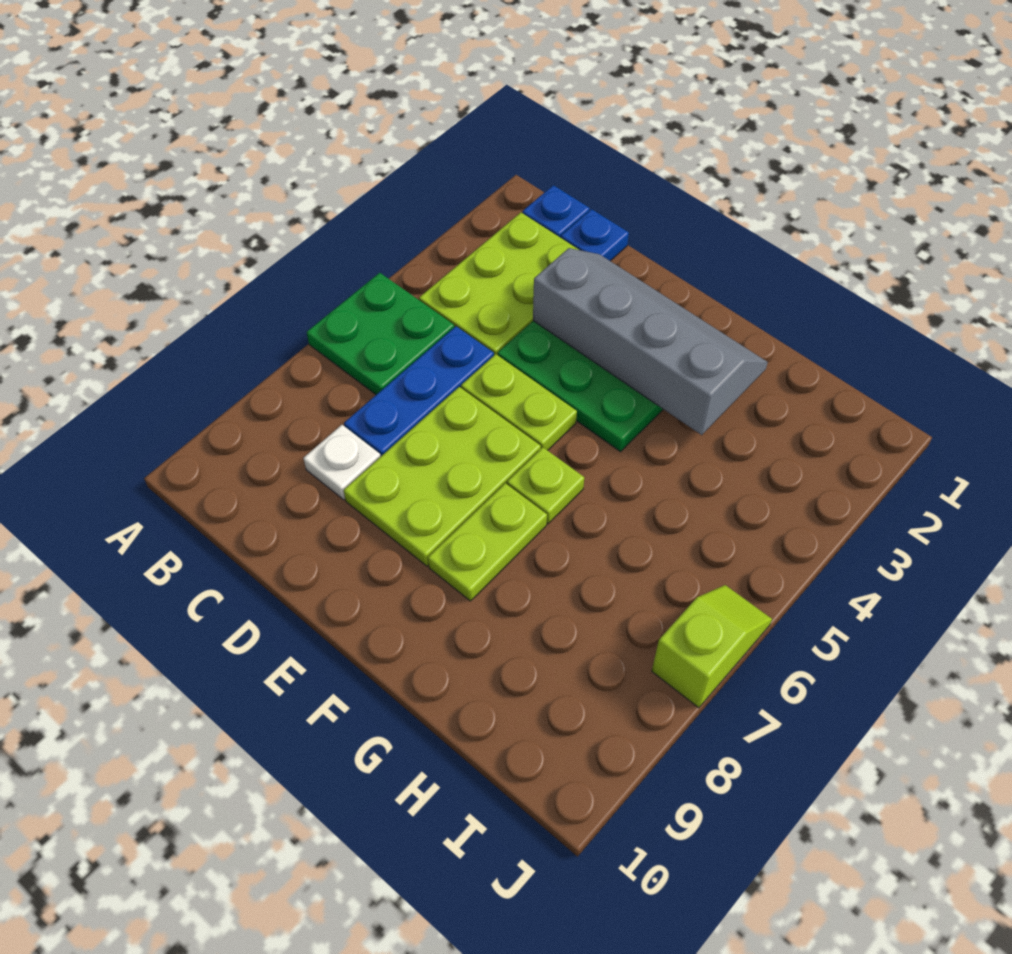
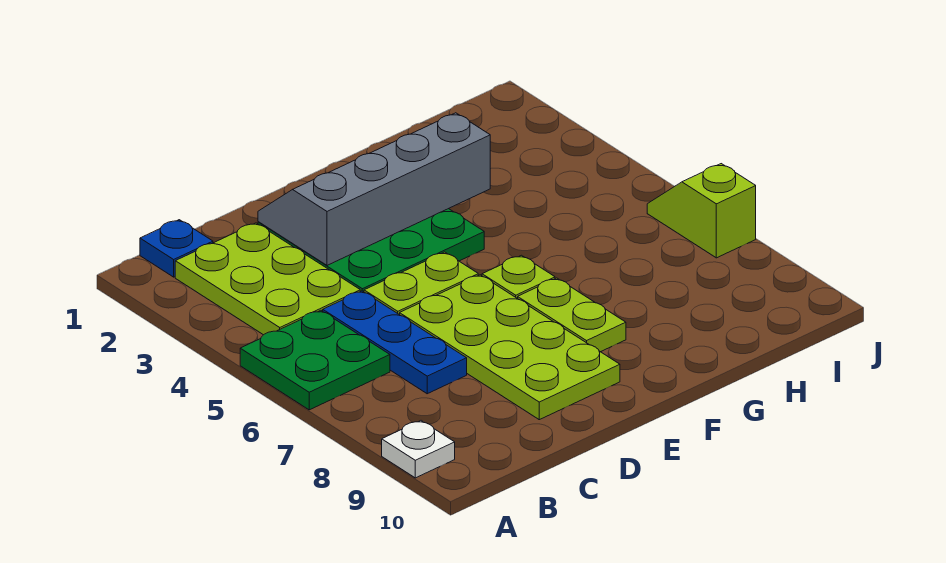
blue 1x1 plate [561,209,629,261] -> none
white 1x1 plate [303,425,381,500] -> white 1x1 plate moved to [382,421,455,478]
lime 2x3 plate [344,387,541,566] -> lime 2x4 plate [400,275,620,420]

